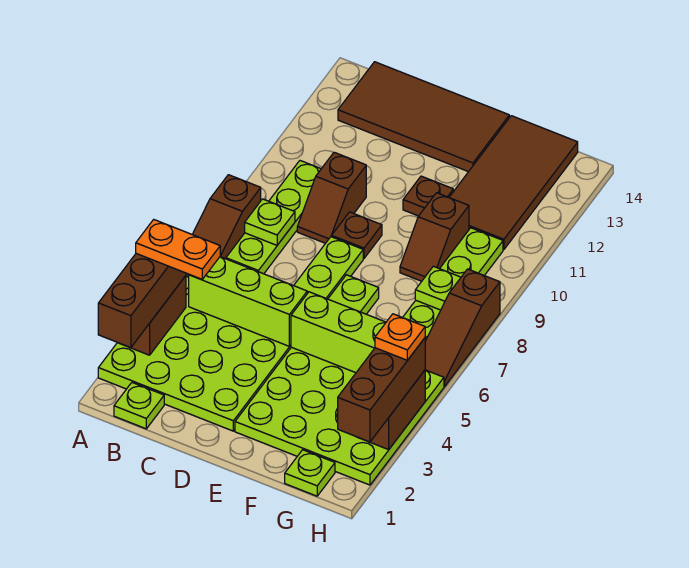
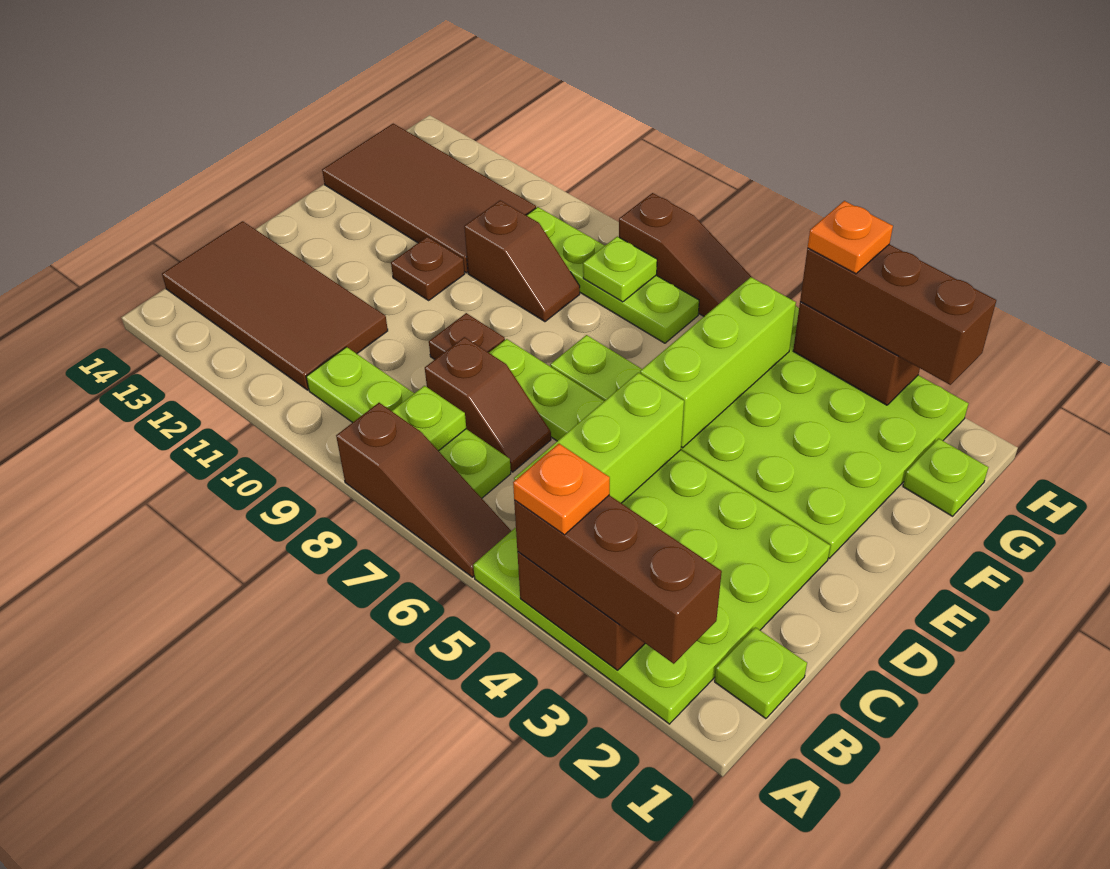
orange 1x2 plate [136,220,220,279] -> orange 1x1 plate [513,444,610,535]
brown 2x4 tile [338,62,509,172] -> brown 2x4 tile turned to [162,221,388,390]
brown 1x2 slope [297,152,366,243] -> brown 1x2 slope moved to [425,337,551,472]

